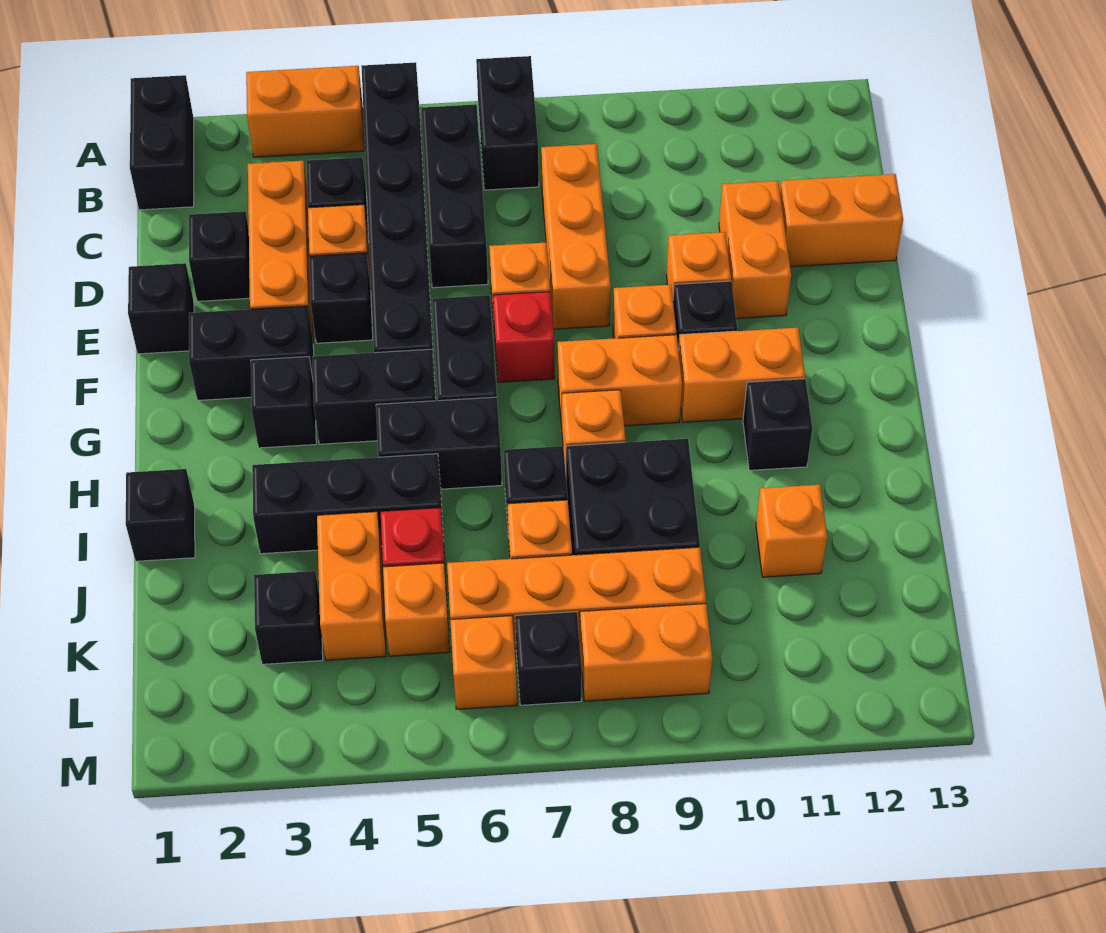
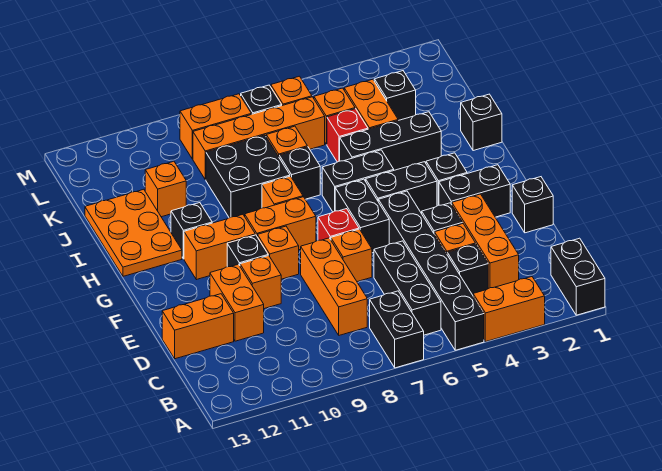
black 1x1 brick [189,211,250,301] -> none
none -> orange 2x3 plate [85,189,182,276]

